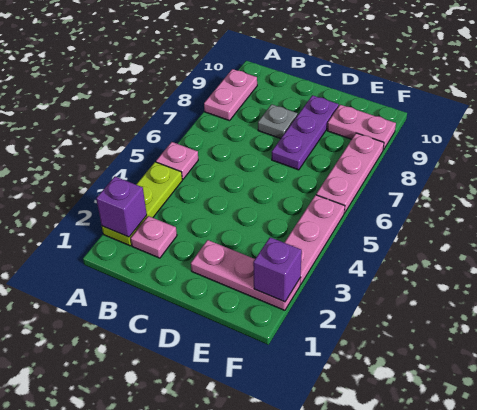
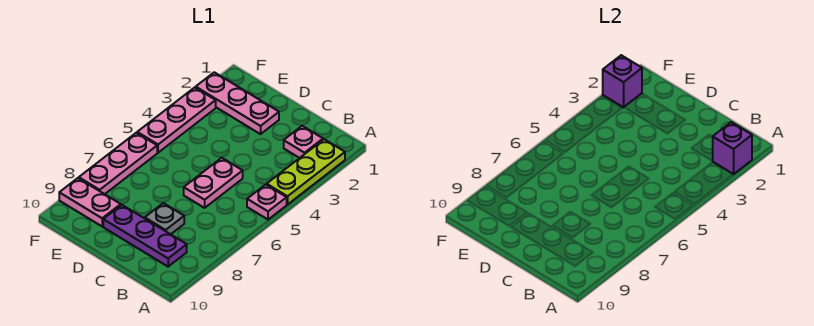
pink 1x2 plate [204,69,257,121] -> pink 1x2 plate moved to [184,158,243,208]
purple 1x3 plate [272,95,339,170] -> purple 1x3 plate turned to [103,205,187,267]

